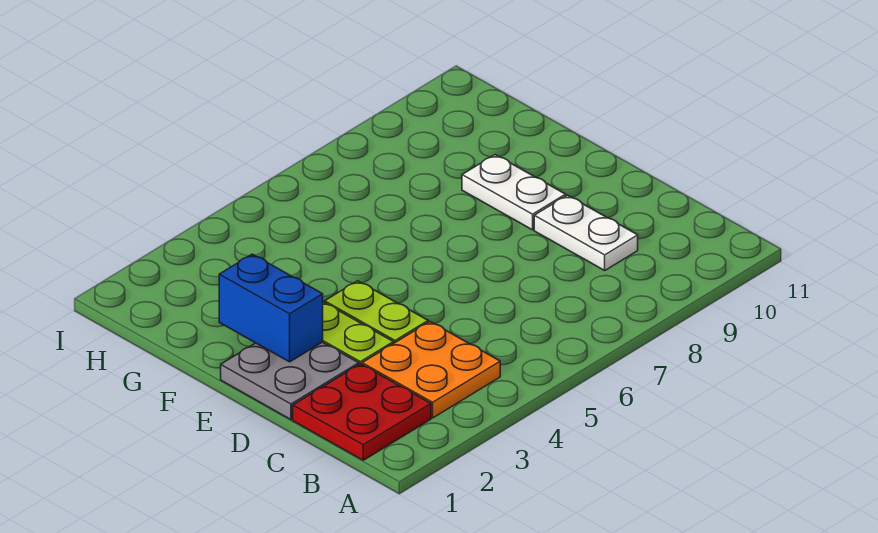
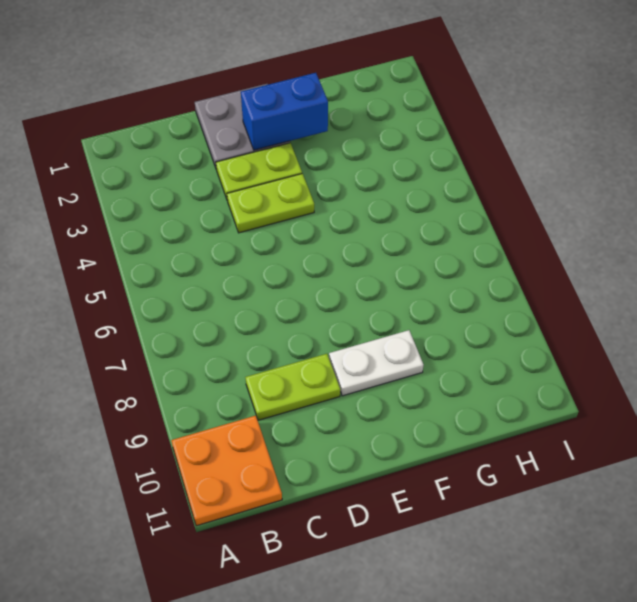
red 2x2 plate [293,364,431,460] -> none
orange 2x2 plate [362,322,500,418] -> orange 2x2 plate moved to [171,416,282,526]
white 1x2 plate [534,195,638,270] -> lime 1x2 plate [245,354,340,420]

